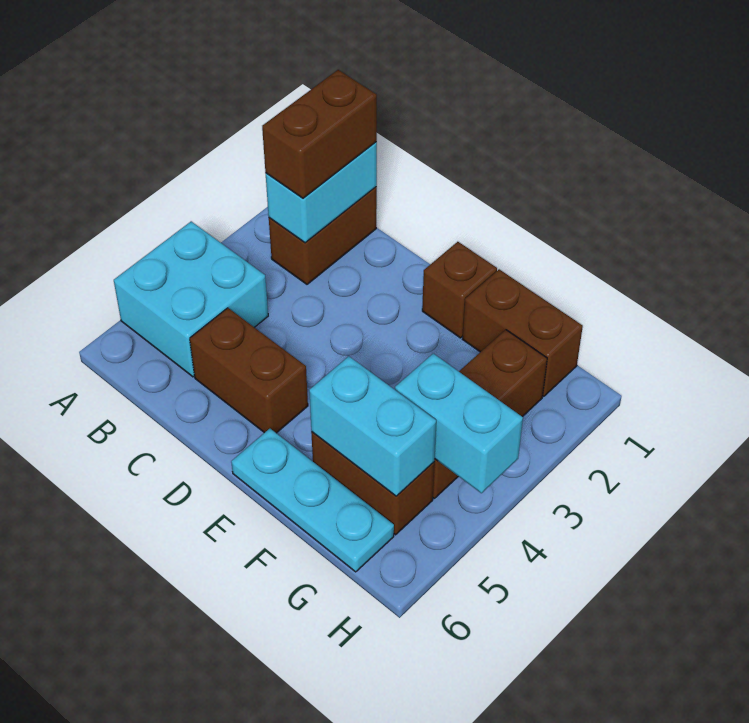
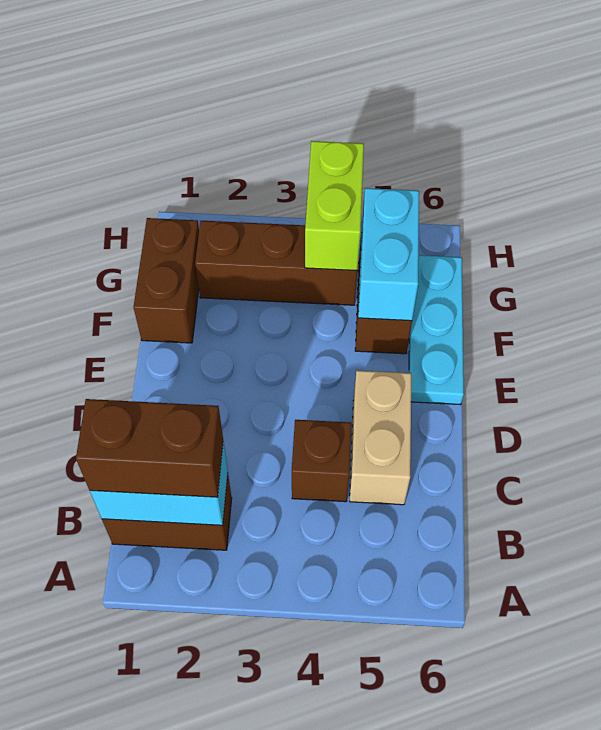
cyan 2x2 brick [114,221,268,377] -> none
brown 1x2 brick [190,308,308,433] -> tan 1x2 brick [350,370,411,505]
brown 1x1 brick [422,242,497,338] -> brown 1x1 brick moved to [292,420,351,502]
cyan 1x2 brick [395,354,523,493] -> lime 1x2 brick [305,141,364,271]

